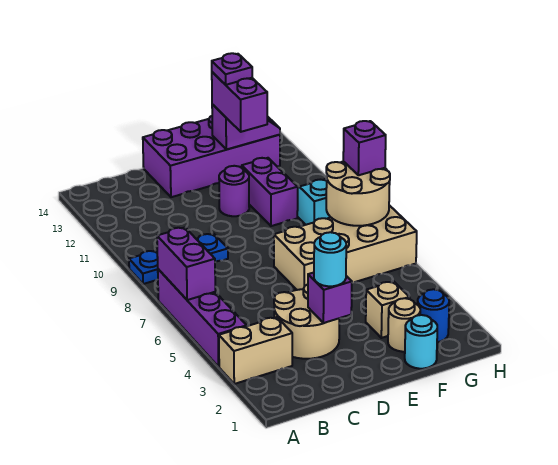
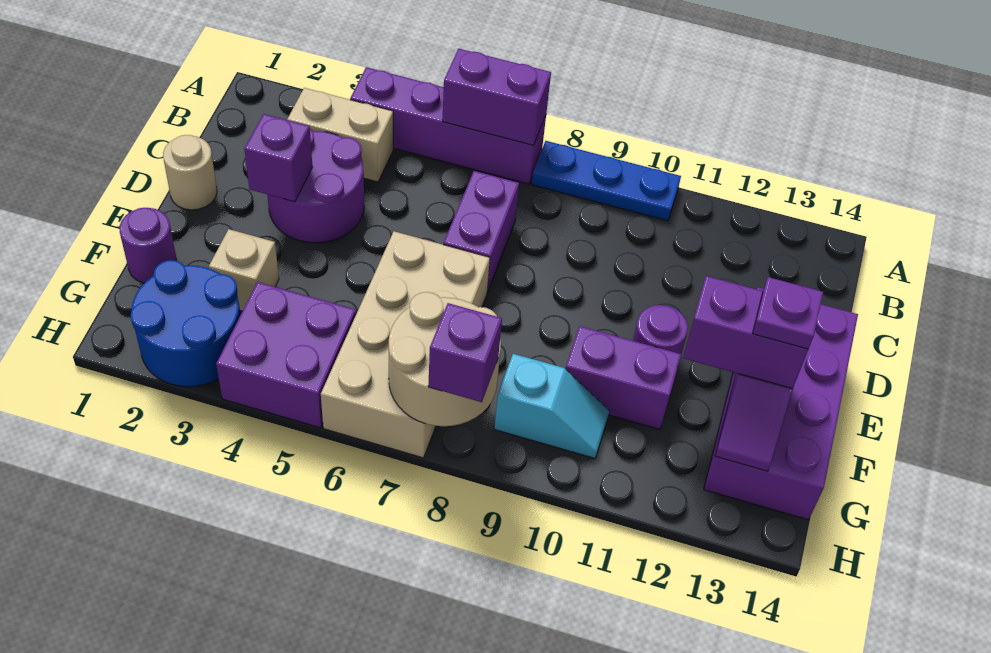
tan 1x2 brick [219,317,292,384] -> tan 1x2 brick turned to [287,88,393,182]
blue 1x3 plate [129,234,228,284] -> blue 1x3 plate turned to [532,141,681,221]
tan 2x2 round brick [274,284,339,359] -> purple 2x2 round brick [267,129,364,243]
none -> purple 1x2 brick [443,171,519,292]
cyan 1x1 round brick [314,232,346,286] -> none
cyan 1x1 round brick [405,315,437,369] -> purple 1x1 round brick [119,208,177,283]
tan 1x1 round brick [388,298,420,352] -> tan 1x1 round brick moved to [163,135,217,210]
blue 1x1 round brick [418,289,449,342] -> blue 2x2 round brick [131,260,241,387]
none -> purple 2x2 brick [216,282,356,428]

